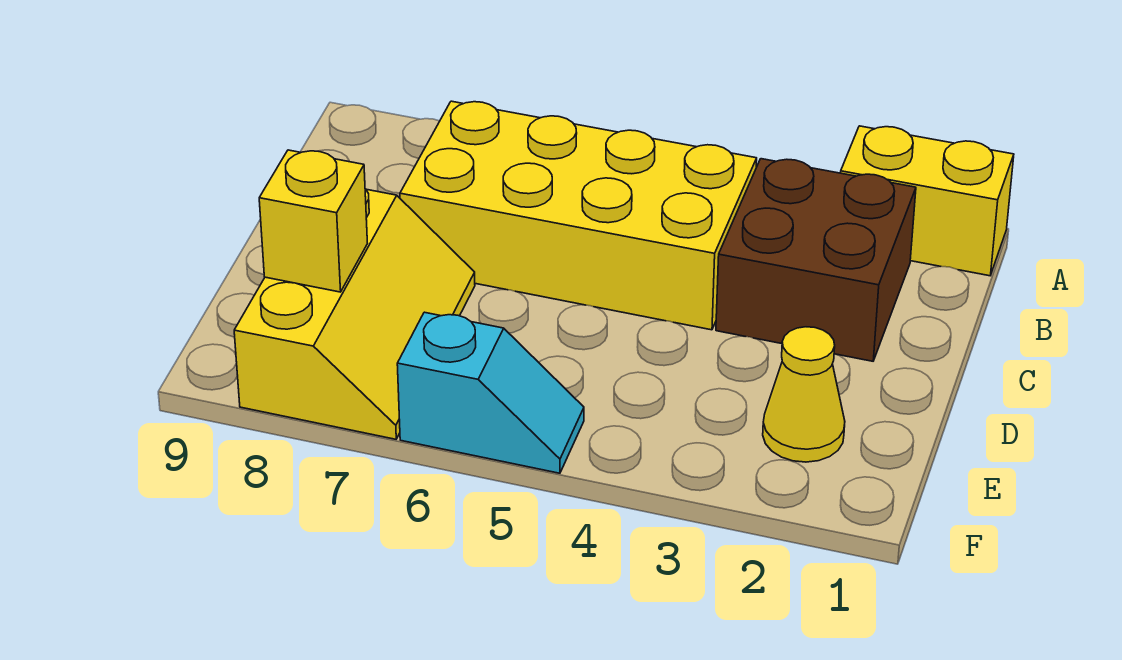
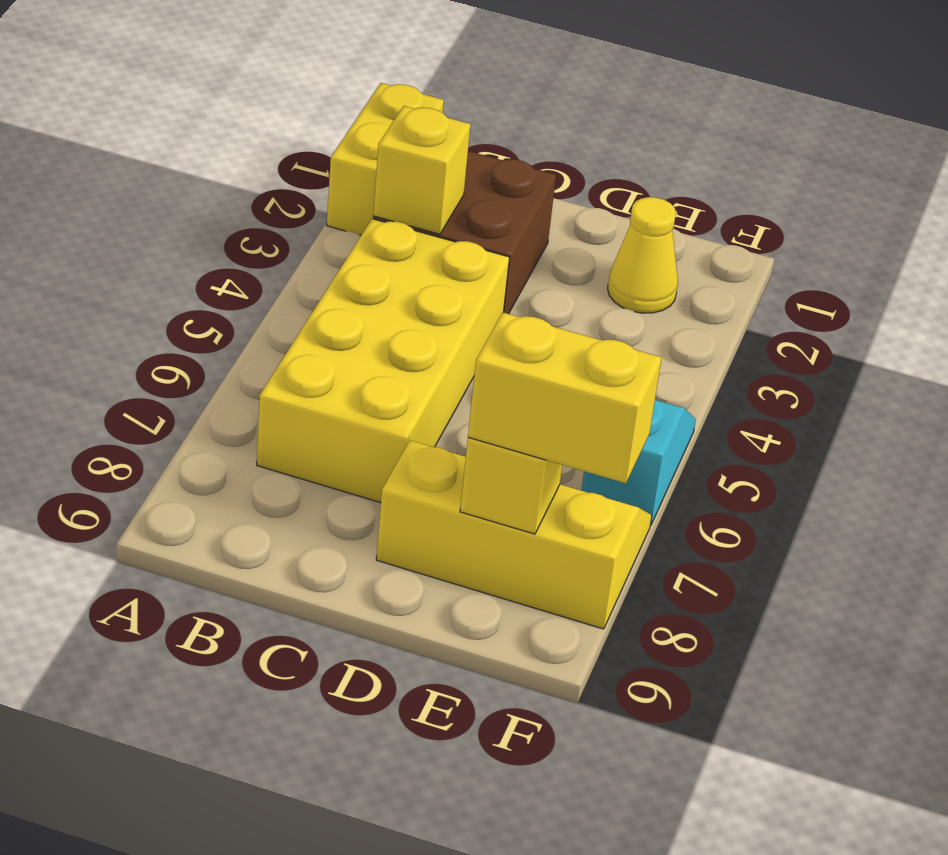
none -> yellow 1x1 brick [373,106,470,234]
none -> yellow 1x2 brick [468,312,662,483]

